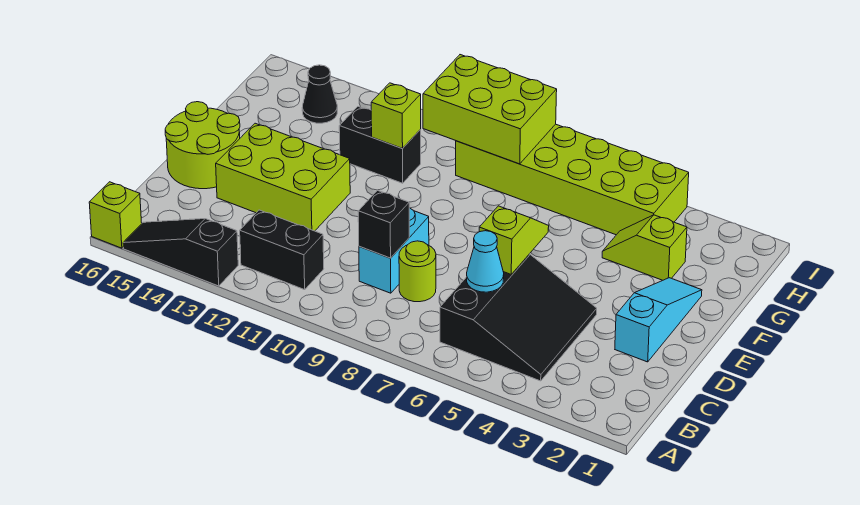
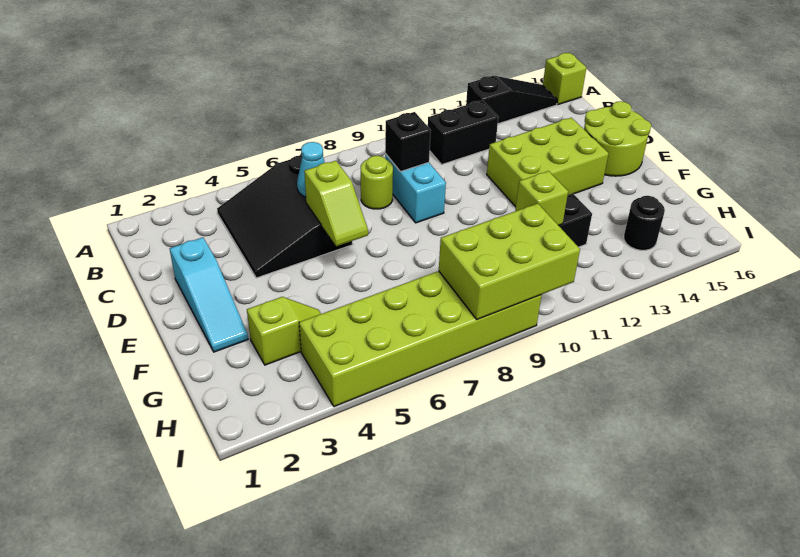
black 1x1 cone [302,65,337,123] -> black 1x1 round brick [624,196,665,250]

